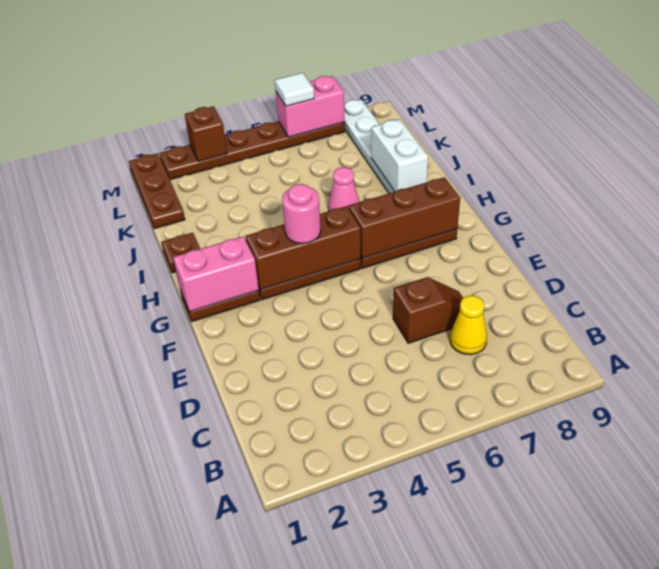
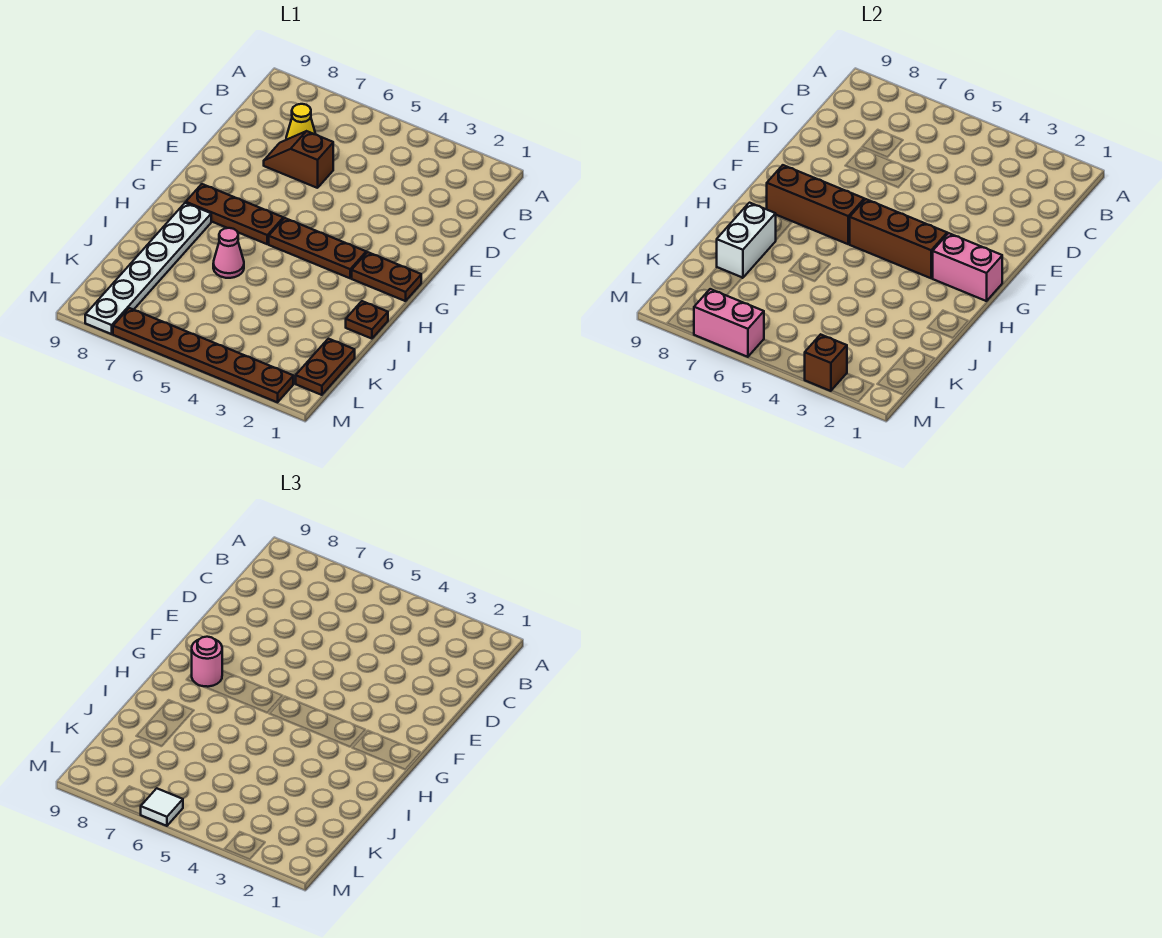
pink 1x1 round brick [282,184,321,244] -> pink 1x1 round brick moved to [192,637,222,687]
brown 1x3 plate [129,153,185,229] -> brown 1x2 plate [296,339,355,395]

